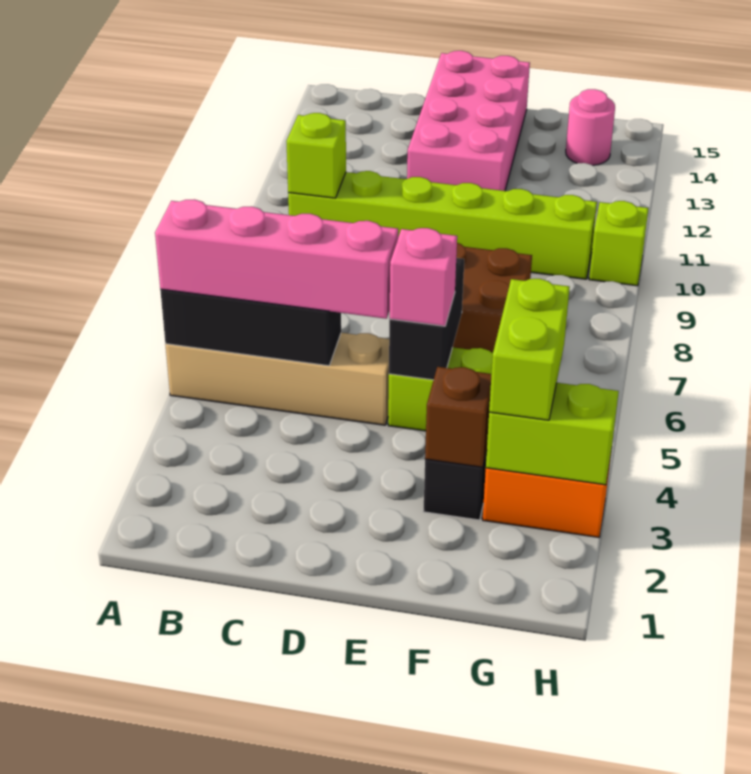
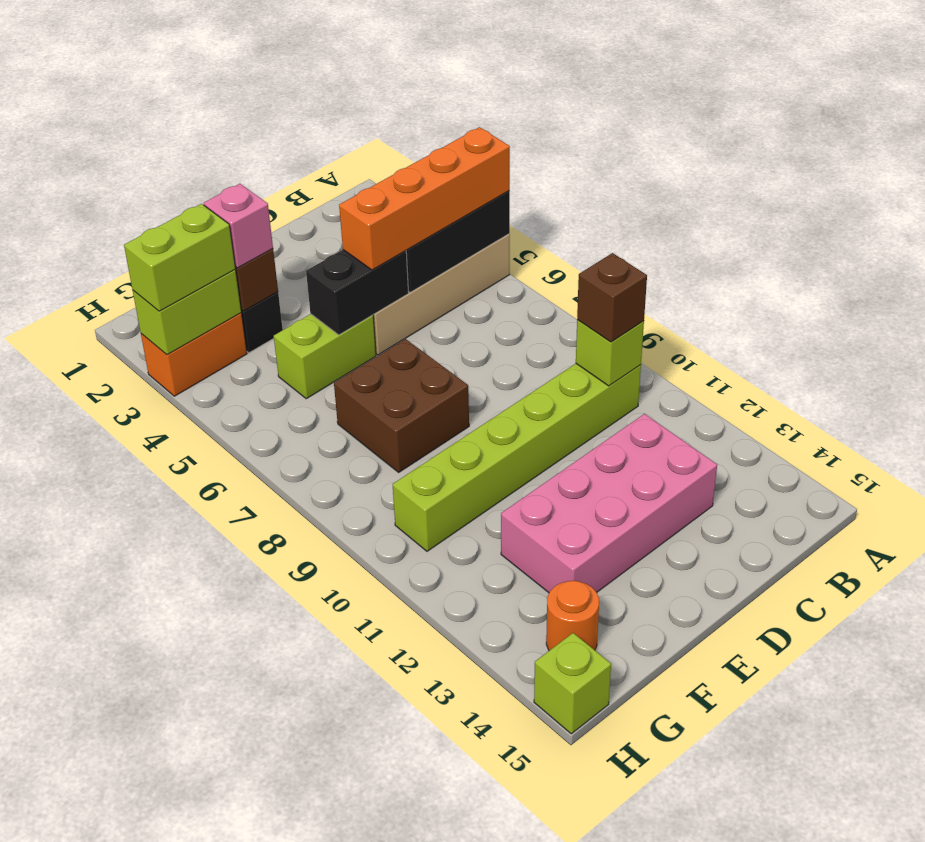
pink 1x4 brick [155,199,398,319] -> orange 1x4 brick [339,127,510,270]
none -> brown 1x1 brick [577,253,647,342]
pink 2x4 brick [407,51,530,191] -> pink 2x4 brick turned to [501,414,717,593]
black 1x2 brick [389,258,464,380] -> black 1x2 brick turned to [306,250,409,335]
pink 1x1 brick [390,228,457,326] -> pink 1x1 brick moved to [204,184,273,268]
lime 1x2 brick [489,279,570,420] -> lime 1x2 brick turned to [124,204,235,311]
pink 1x1 round brick [566,89,615,165] -> orange 1x1 round brick [546,581,599,650]
lime 1x1 brick [589,201,648,286] -> lime 1x1 brick moved to [534,633,611,734]

